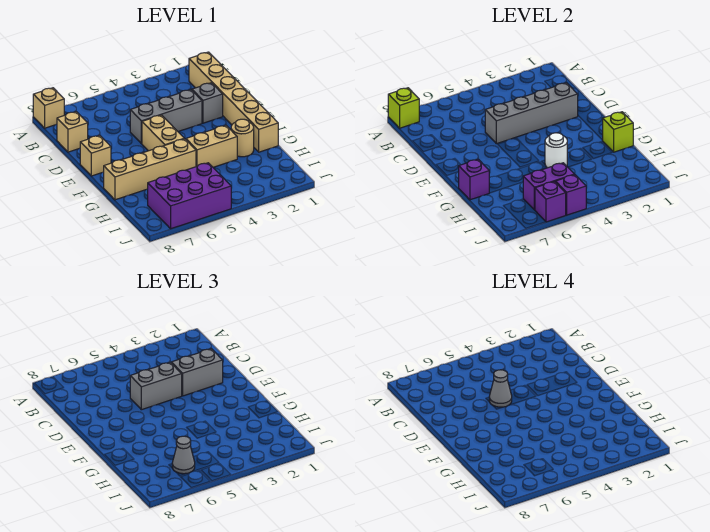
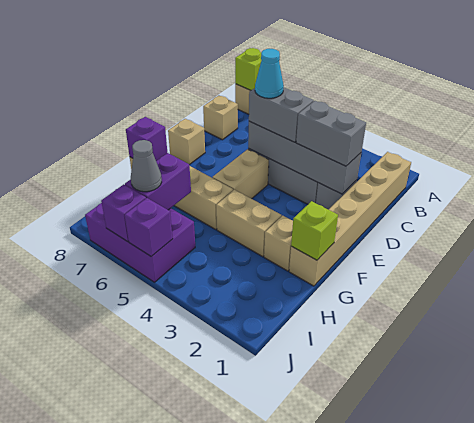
grey 1x1 cone [489,370,512,407] -> cyan 1x1 cone [255,49,284,98]
tan 1x1 round brick [231,119,254,157] -> tan 1x1 brick [264,216,293,271]
white 1x1 round brick [545,133,567,168] -> none
purple 1x2 brick [523,163,574,210] -> purple 1x2 brick turned to [125,153,191,210]

